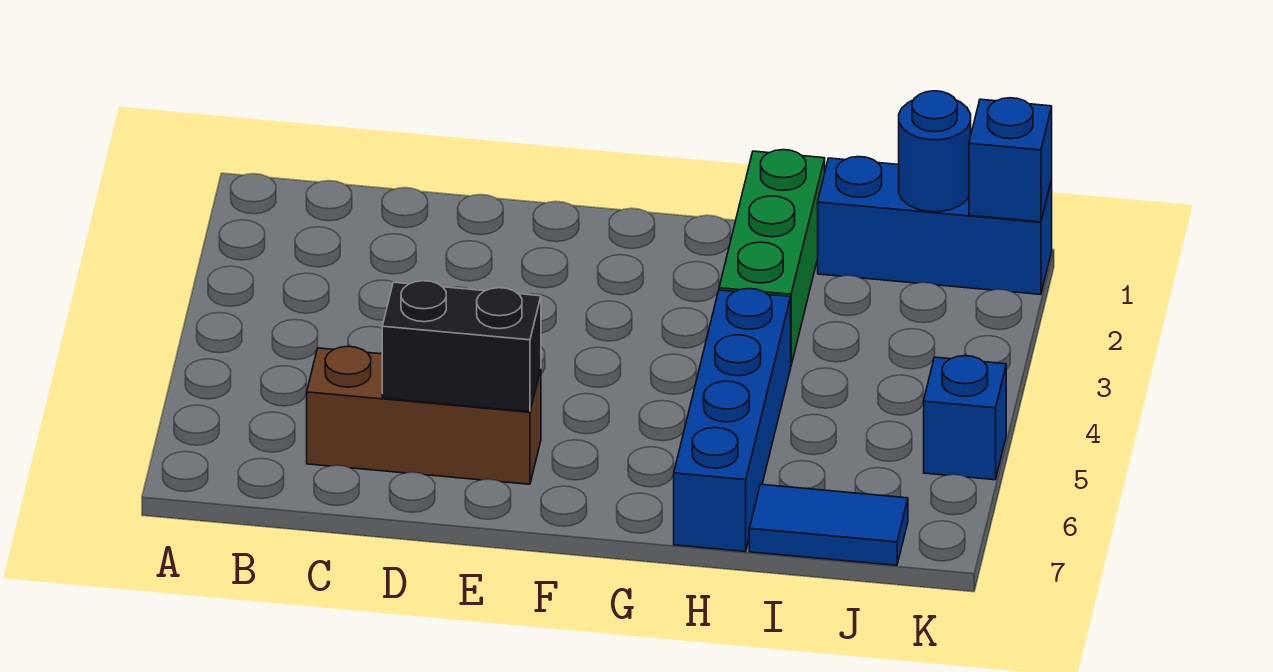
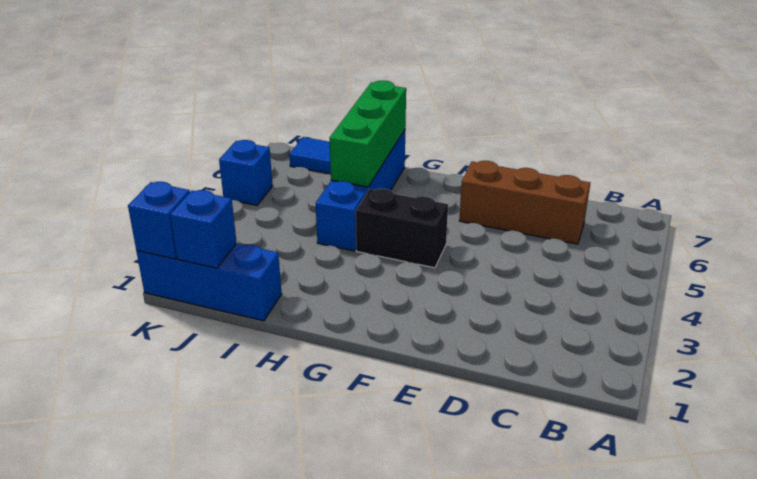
black 1x2 brick [382,281,541,412] -> black 1x2 brick moved to [356,189,448,268]
green 1x3 brick [719,150,825,365] -> green 1x3 brick moved to [330,81,406,187]
blue 1x1 round brick [899,91,971,212] -> blue 1x1 brick [170,190,237,268]

